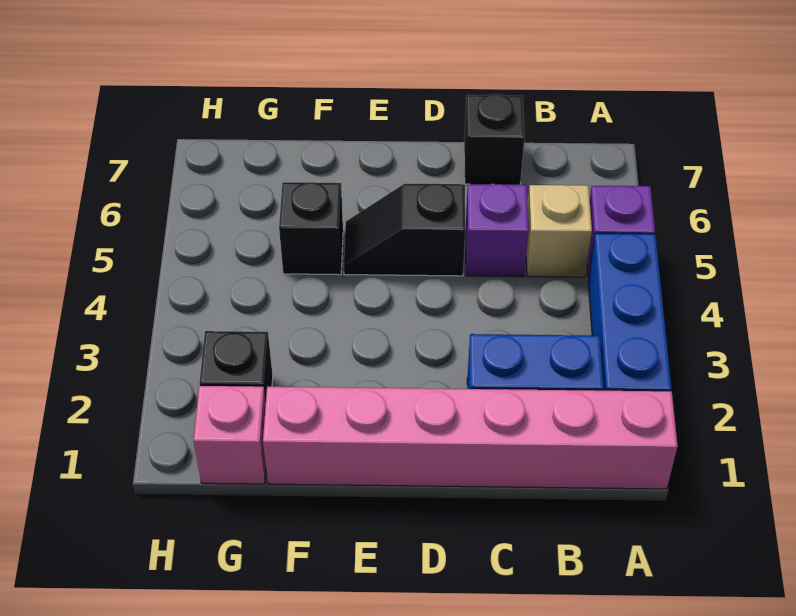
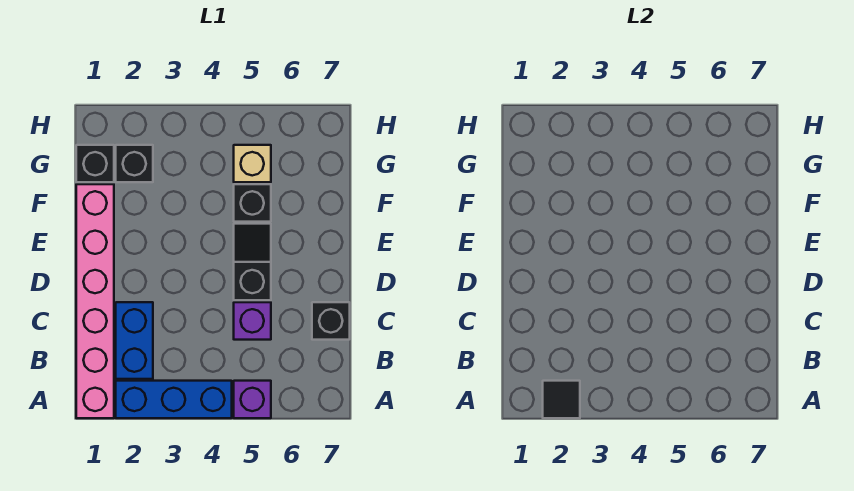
none -> black 1x1 tile [543,381,580,418]
tan 1x1 brick [526,185,592,277] -> tan 1x1 brick moved to [234,145,271,182]
pink 1x1 brick [193,386,266,484] -> black 1x1 brick [76,145,114,182]

